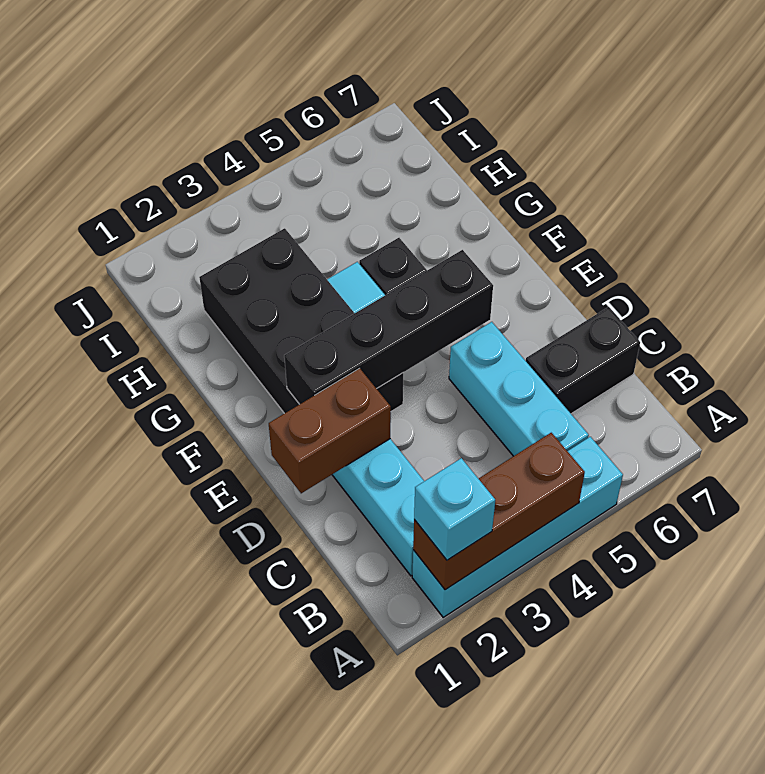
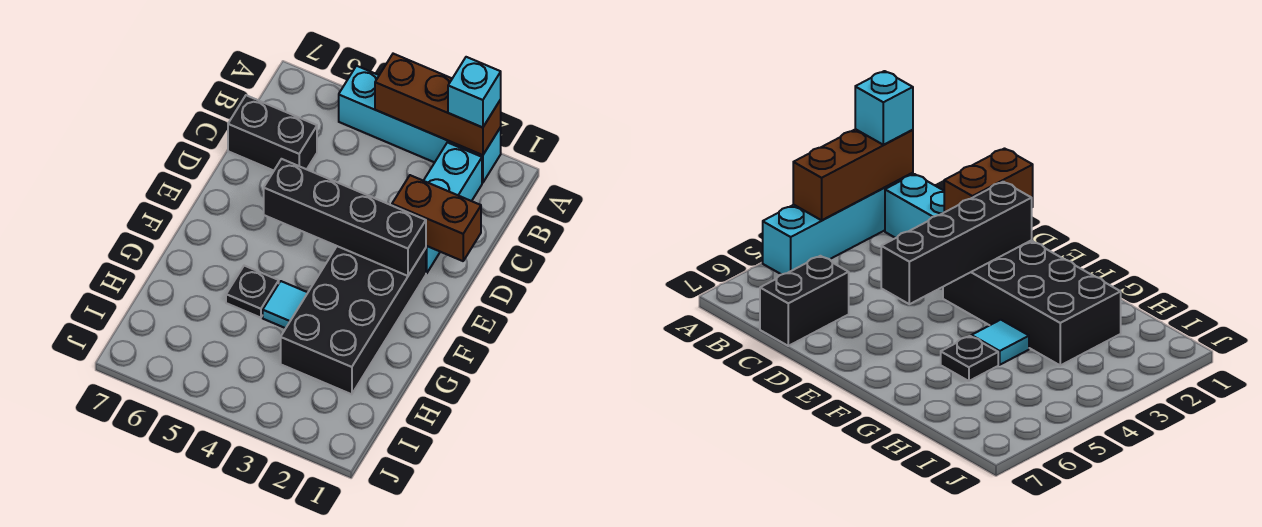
cyan 1x3 brick [449,322,589,456] -> none

